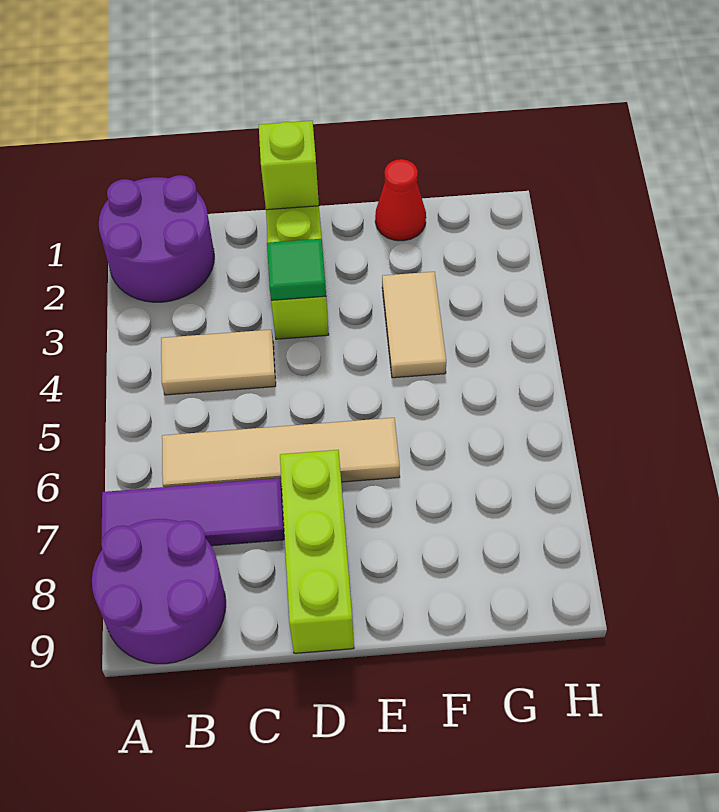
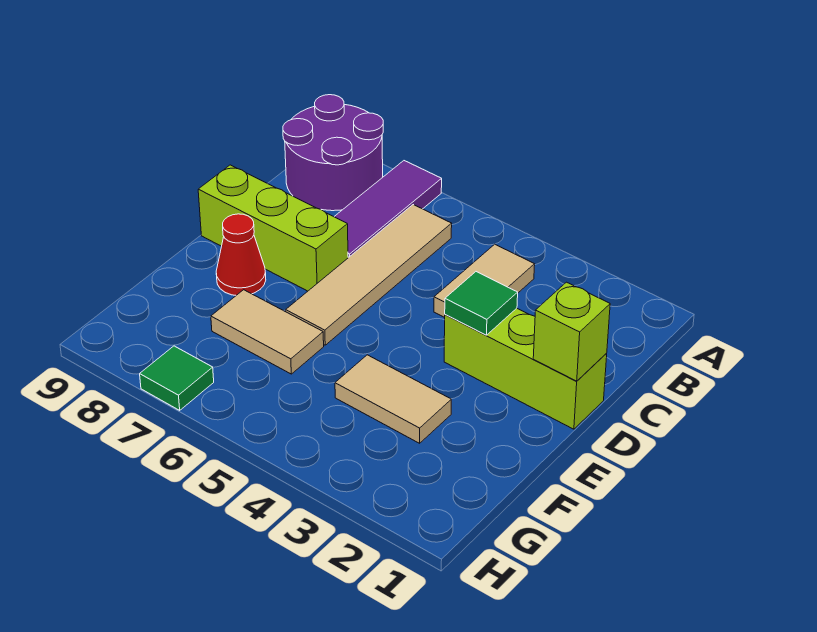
purple 2x2 round brick [99,175,214,302] -> none
red 1x1 cone [375,159,426,241] -> red 1x1 cone moved to [216,214,266,295]
none -> tan 1x2 tile [211,290,324,374]
none -> green 1x1 tile [140,346,214,410]

